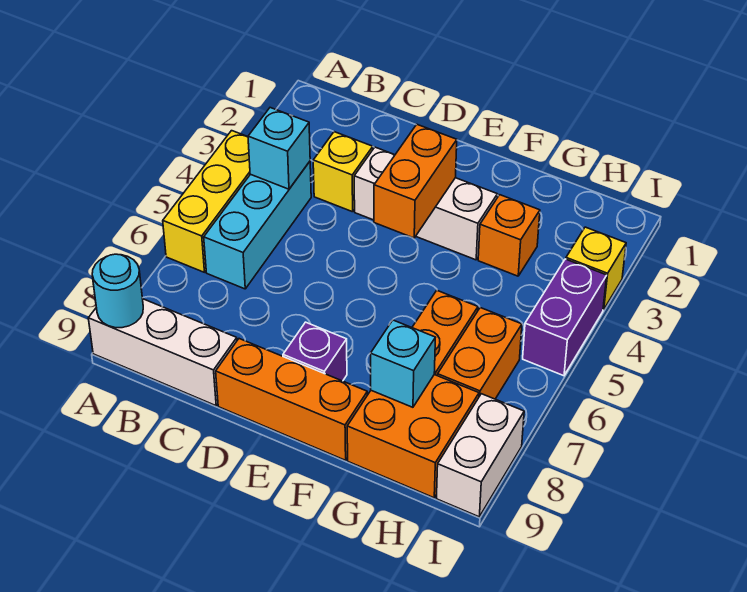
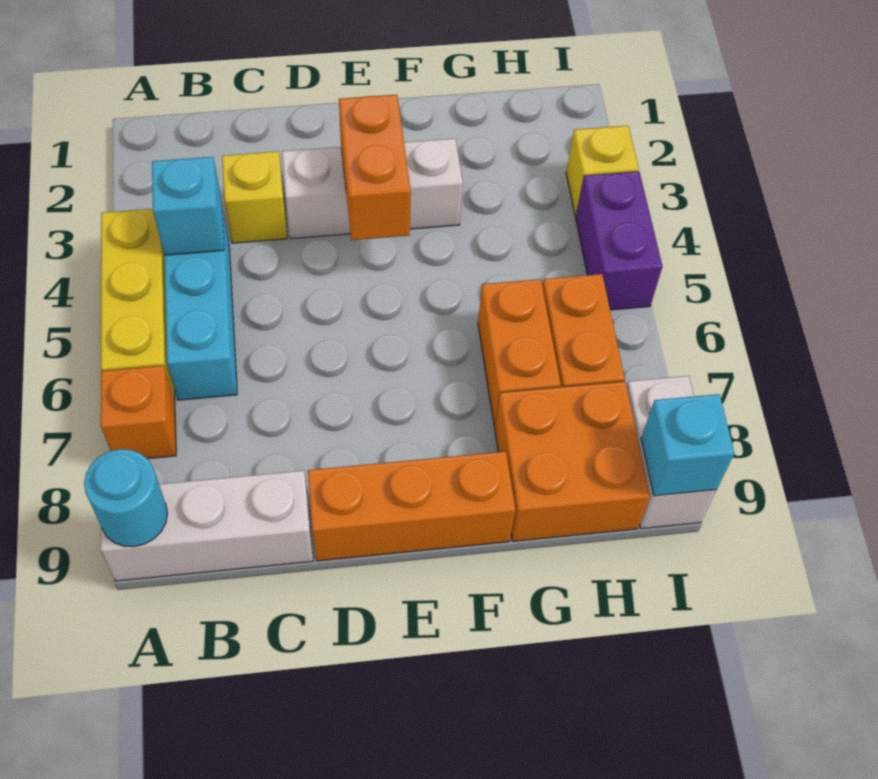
purple 1x1 brick [283,322,347,381] -> none
orange 1x1 brick [478,195,540,276] -> orange 1x1 brick moved to [101,366,176,459]
cyan 1x1 brick [371,320,435,407] -> cyan 1x1 brick moved to [641,394,734,496]

